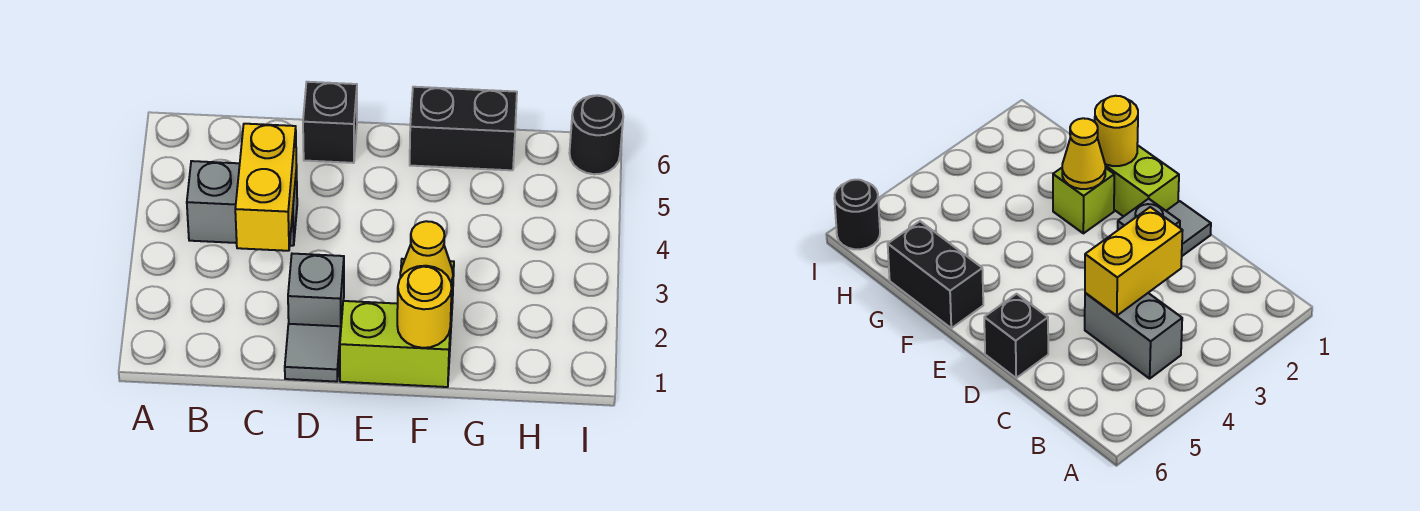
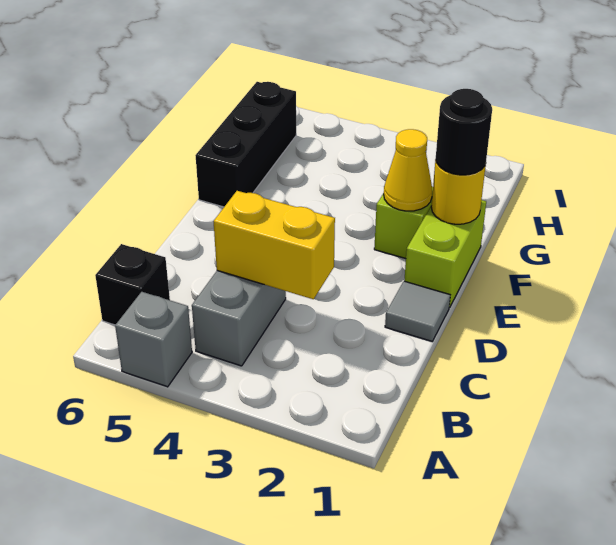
grey 1x1 brick [288,254,344,327] -> grey 1x1 brick moved to [115,292,192,387]
black 1x1 brick [303,82,357,163] -> black 1x1 brick moved to [95,244,170,325]
black 1x2 brick [410,87,517,170] -> black 1x3 brick [195,82,296,207]
black 1x1 round brick [570,95,623,174] -> black 1x1 round brick moved to [436,89,492,175]

